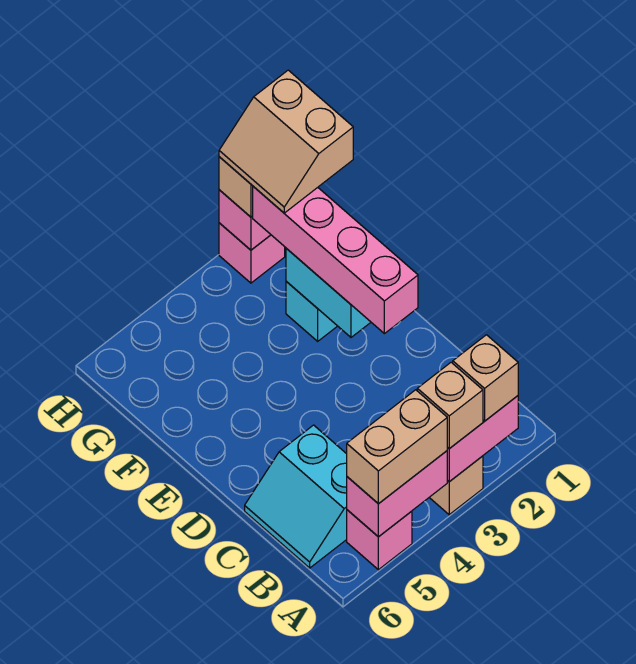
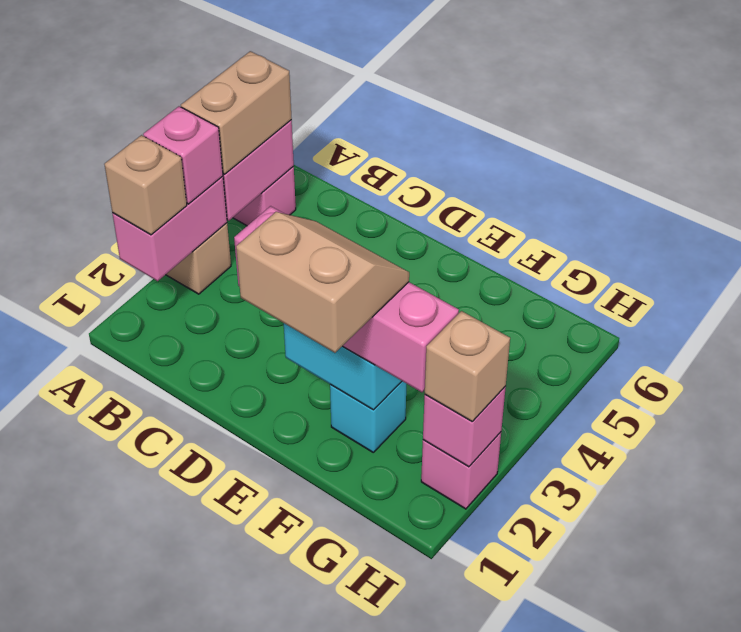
tan 1x1 brick [417,362,483,449] -> pink 1x1 brick [143,106,223,204]
cyan 2x2 slope [245,425,347,568] -> none
tan 2x2 slope [219,70,353,213] -> tan 2x2 slope moved to [236,212,409,353]

